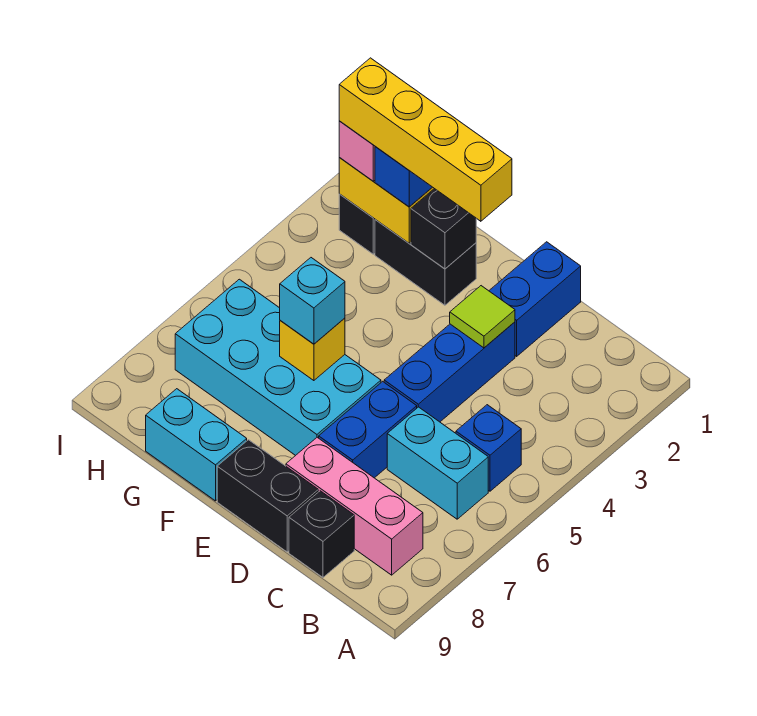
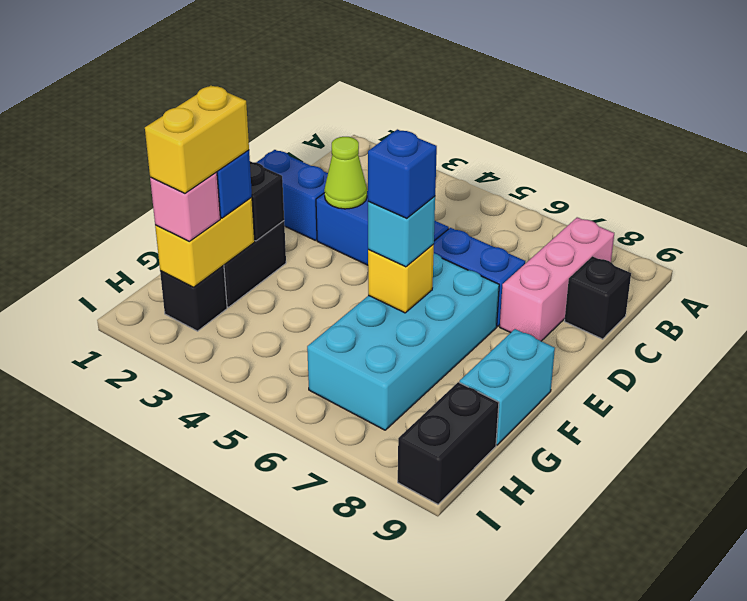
blue 1x1 brick [456,405,521,491] -> blue 1x1 brick moved to [368,129,437,218]
cyan 1x2 brick [387,407,488,519] -> none
lime 1x1 tile [450,286,515,348] -> lime 1x1 cone [324,137,367,209]
black 1x2 brick [217,440,318,552] -> black 1x2 brick moved to [398,382,499,504]
yellow 1x4 brick [339,58,512,221] -> yellow 1x2 brick [145,86,249,193]

